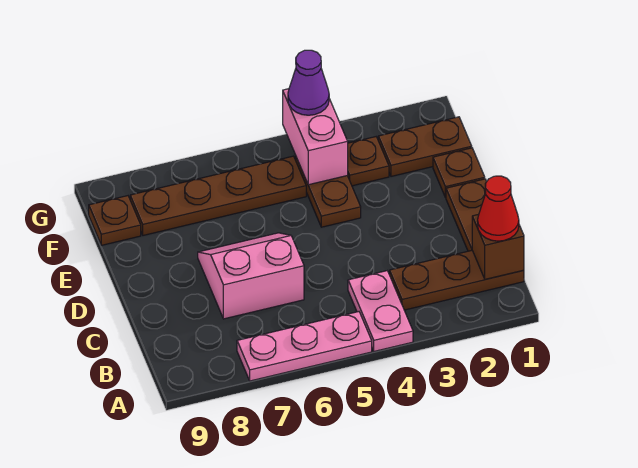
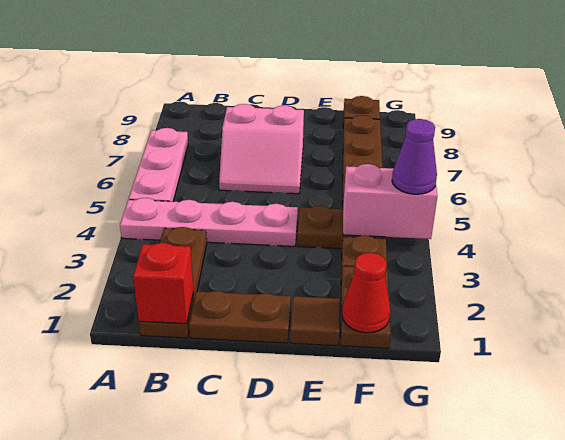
pink 1x2 plate [348,271,413,351] -> pink 1x4 plate [120,198,298,246]
brown 1x1 brick [472,215,524,279] -> red 1x1 brick [133,243,193,324]
red 1x1 cone [478,176,519,241] -> red 1x1 cone moved to [342,252,391,333]
pink 2x2 slope [198,233,304,319] -> pink 2x2 slope turned to [219,104,304,194]
brown 1x1 plate [433,148,485,198] -> brown 1x1 tile [290,296,340,346]

